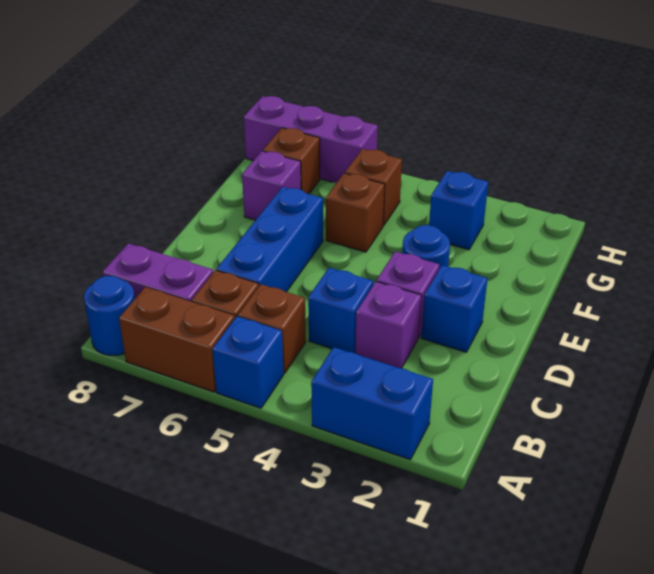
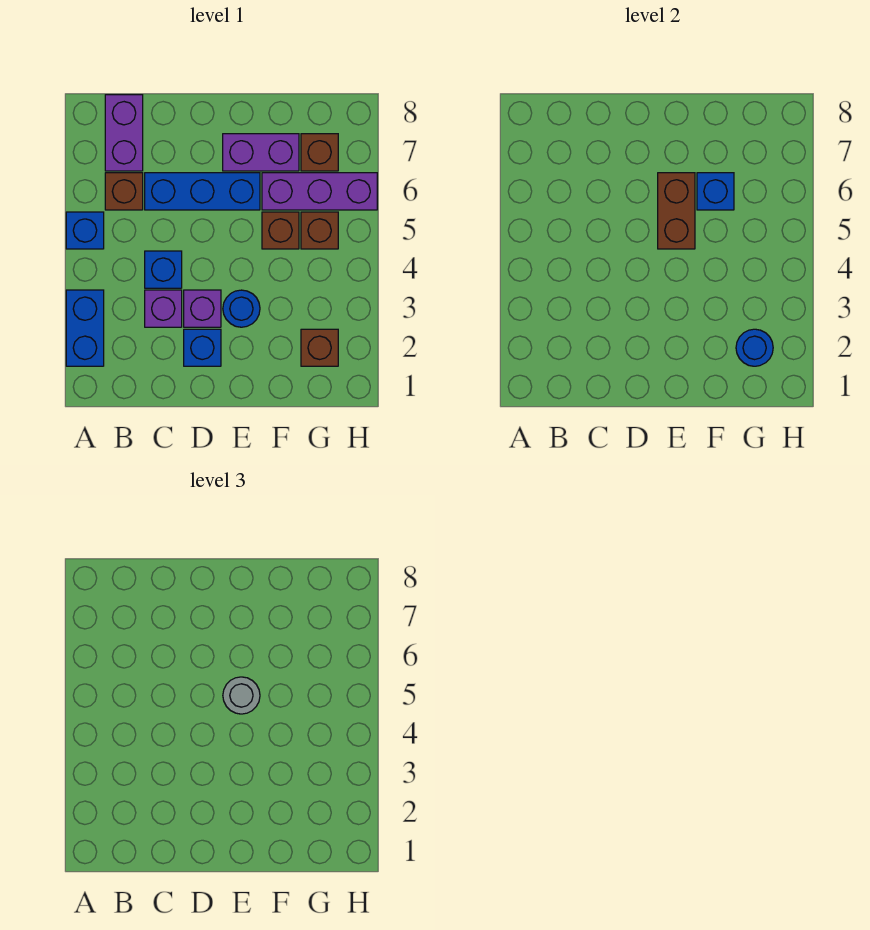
brown 1x2 brick [119,287,235,392] -> brown 1x2 brick moved to [658,173,695,249]
blue 1x1 round brick [84,276,135,356] -> blue 1x1 round brick moved to [736,329,773,366]
brown 1x1 brick [238,284,306,373] -> brown 1x1 brick moved to [301,329,338,366]
none -> grey 1x1 round brick [223,677,260,714]
purple 1x1 brick [242,151,301,220] -> purple 1x2 brick [223,134,299,171]
blue 1x1 brick [429,171,488,250] -> blue 1x1 brick moved to [697,173,734,210]
purple 1x3 brick [244,96,378,183] -> purple 1x3 brick turned to [262,173,377,210]

